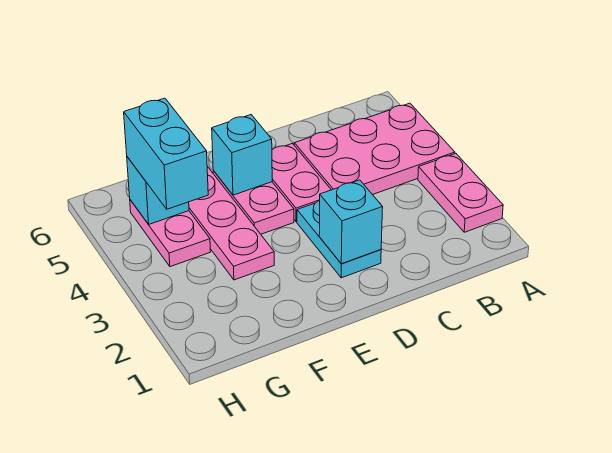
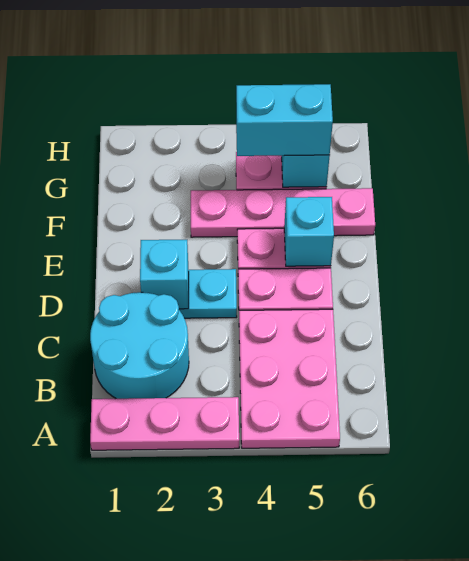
pink 1x2 plate [418,154,503,232] -> pink 1x3 plate [90,397,239,450]
none -> cyan 2x2 round brick [90,292,189,399]

